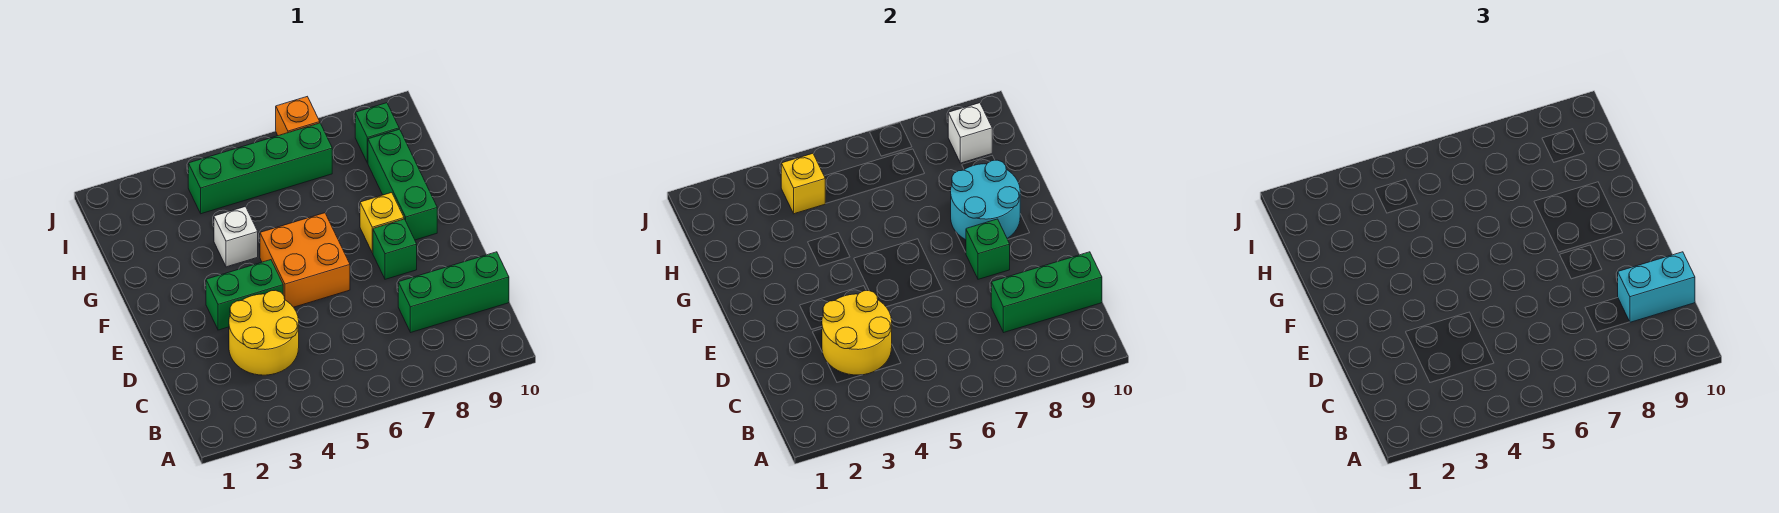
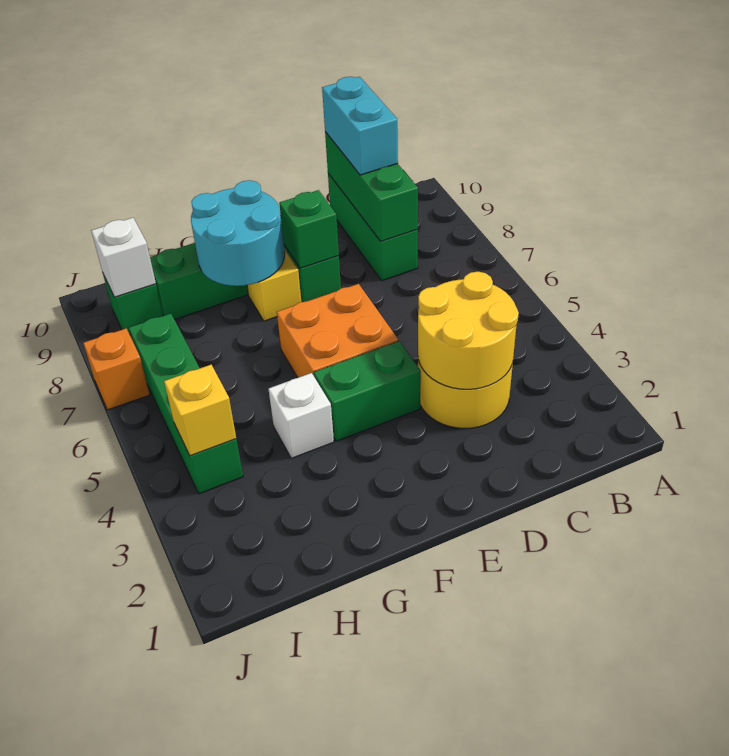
green 1x2 brick [206,260,283,330] -> green 1x2 brick turned to [314,341,421,441]

